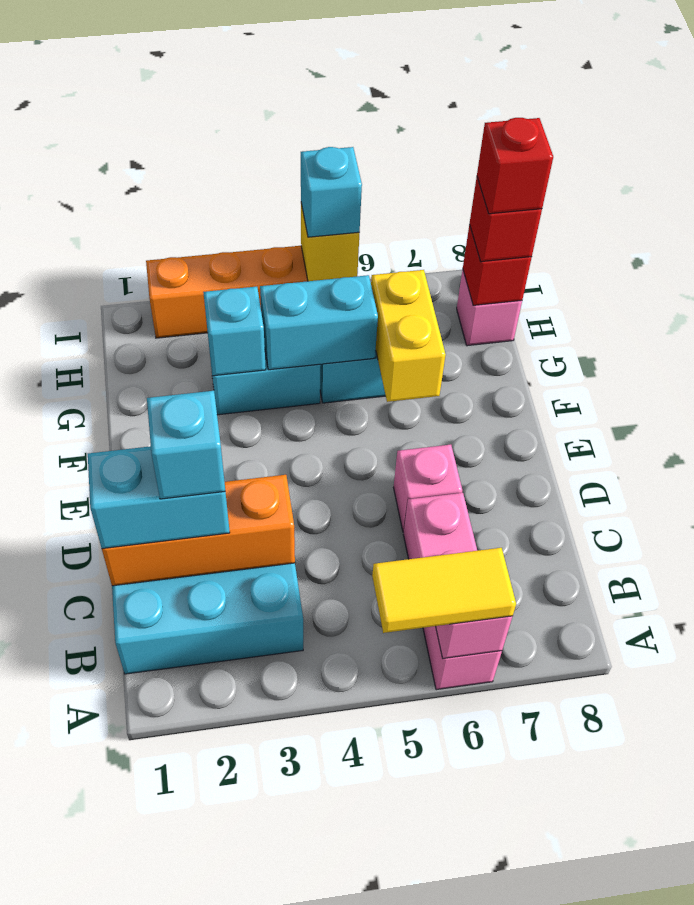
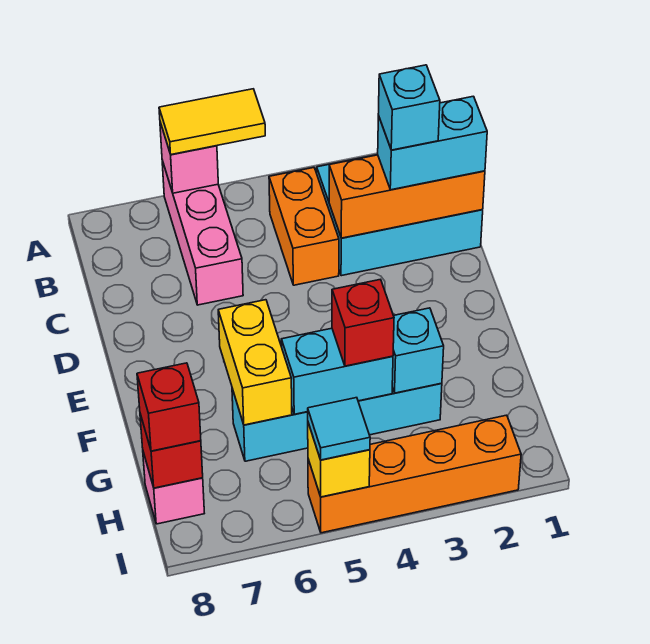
none -> orange 1x2 brick [269,168,339,285]
pink 1x1 brick [394,445,462,532] -> none
red 1x1 brick [477,118,553,214] -> red 1x1 brick moved to [332,279,394,366]
cyan 1x1 brick [301,147,362,237] -> cyan 1x1 tile [308,398,370,460]

